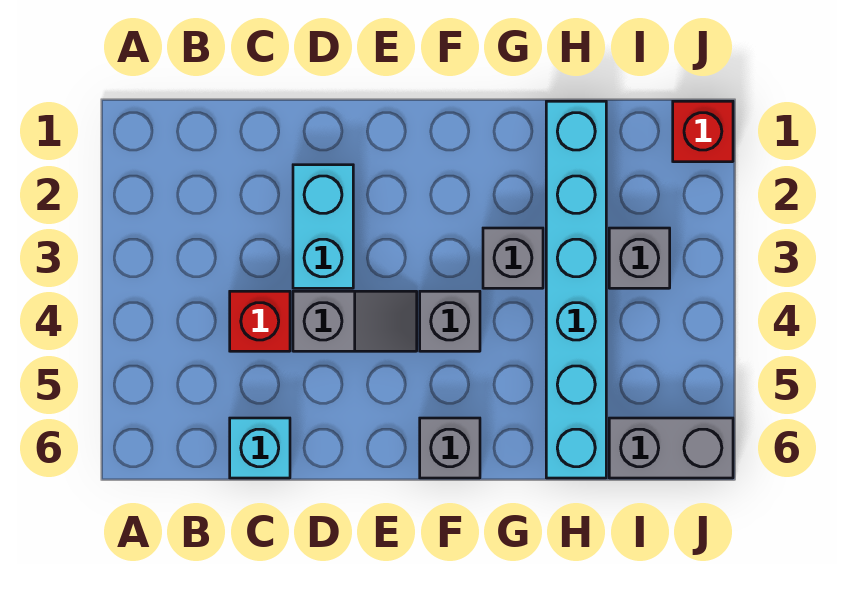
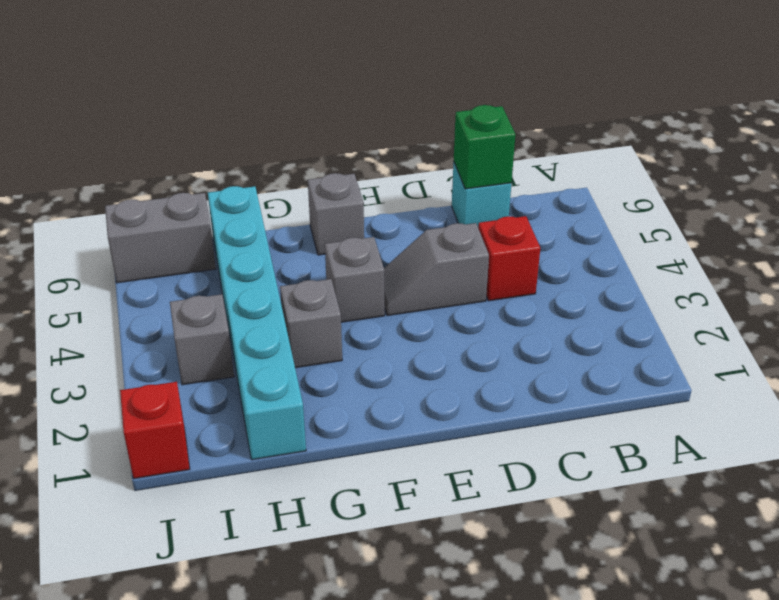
none -> green 1x1 brick [454,105,515,189]
cyan 1x2 brick [293,165,353,288] -> none

